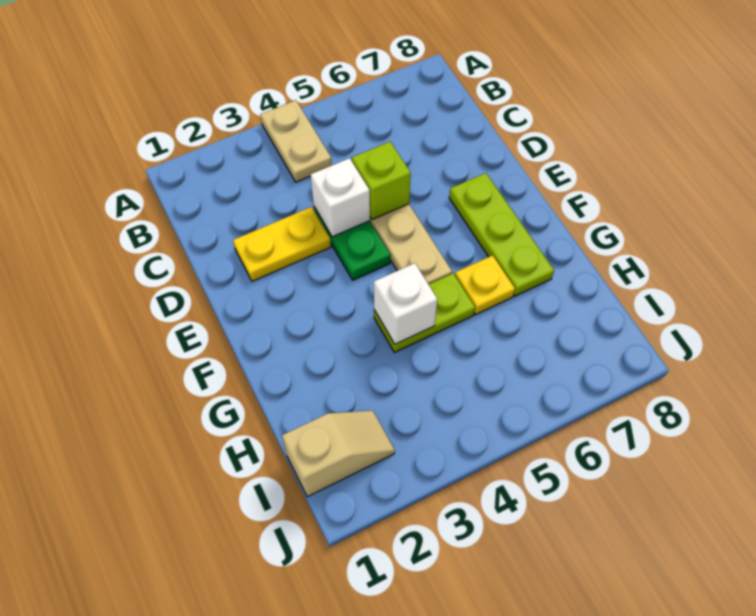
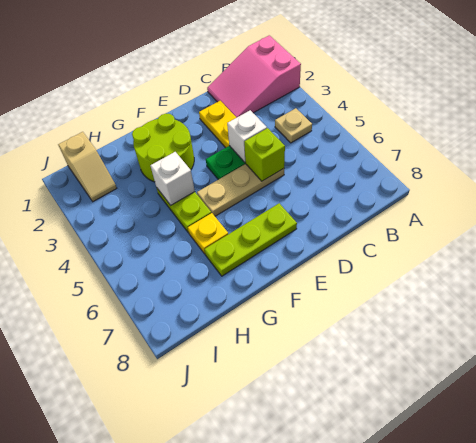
none -> pink 2x3 slope [207,35,301,118]
tan 1x2 plate [260,100,332,182] -> tan 1x1 plate [275,108,312,143]
none -> lime 2x2 round brick [132,113,194,182]

